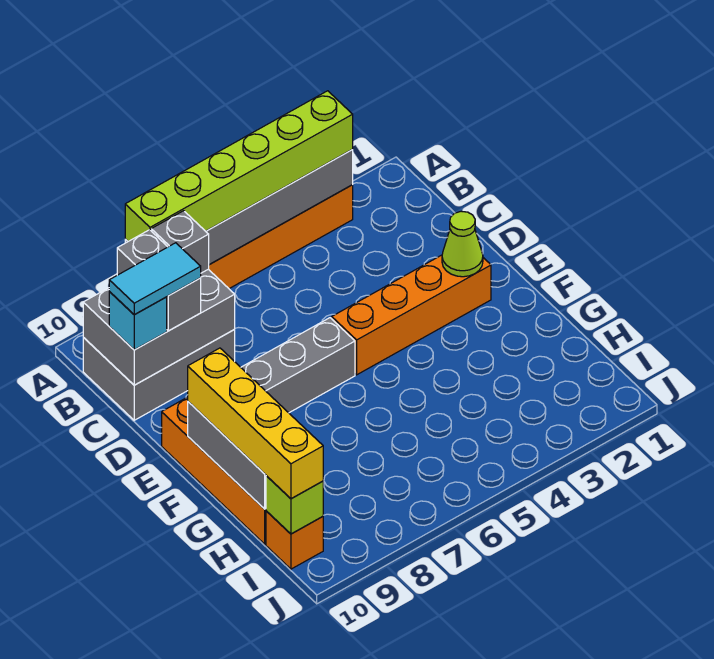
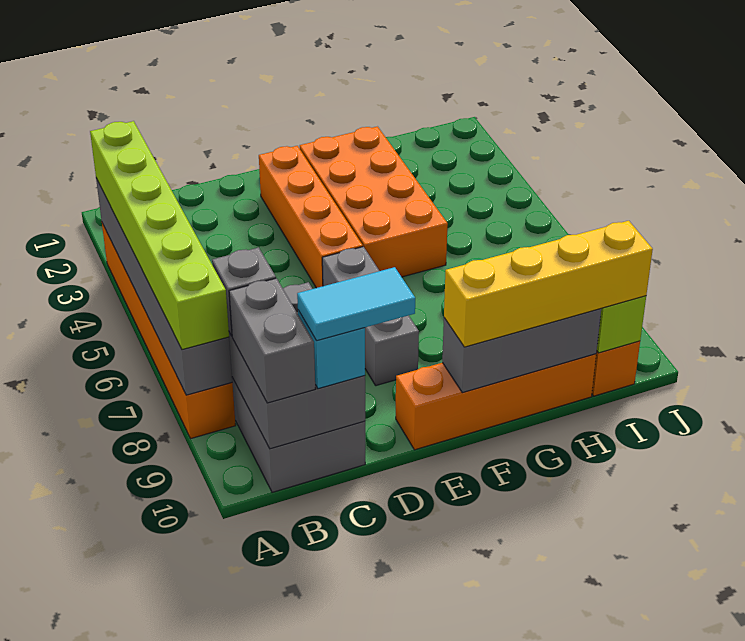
grey 1x2 brick [117,230,201,331] -> grey 1x2 brick turned to [229,278,315,403]
cyan 1x2 tile [109,243,201,315] -> cyan 1x2 tile turned to [297,267,415,341]
lime 1x1 cone [442,211,483,277] -> none
none -> orange 2x4 brick [300,127,448,277]

